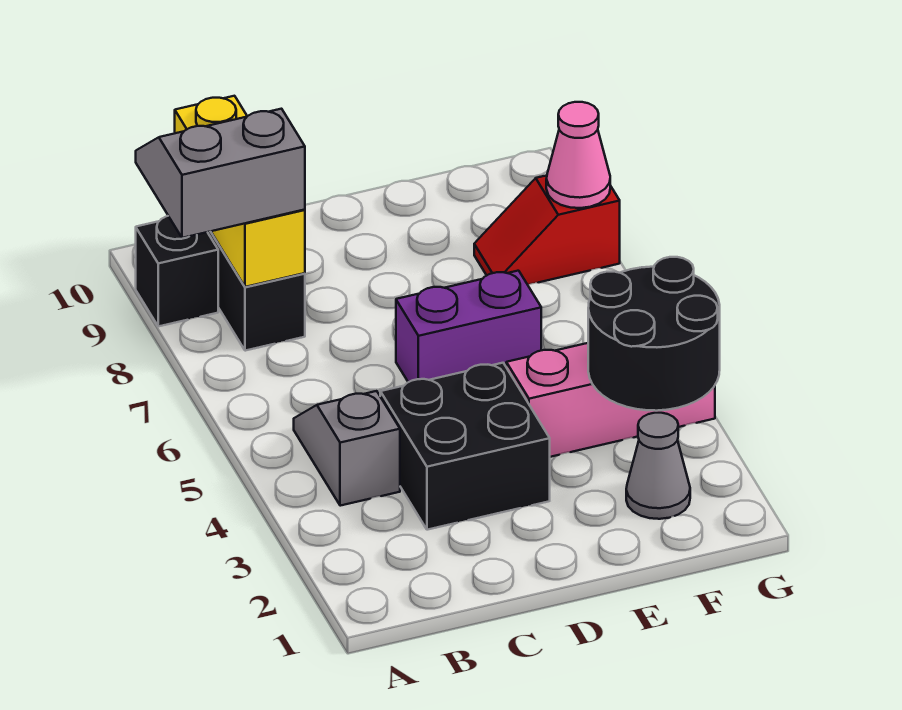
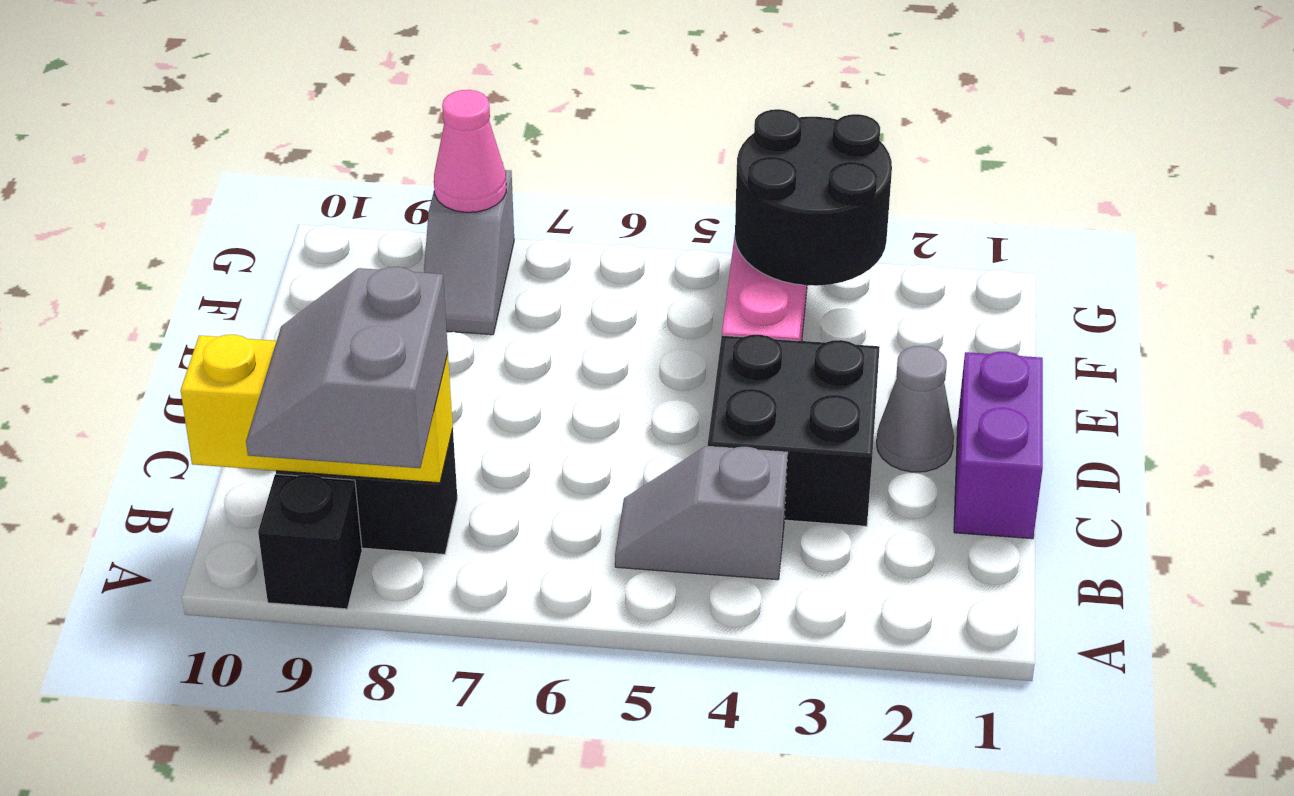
purple 1x2 brick [396,271,541,382] -> purple 1x2 brick moved to [954,352,1043,539]
grey 1x1 cone [626,413,690,519] -> grey 1x1 cone moved to [876,346,954,472]
red 1x2 slope [474,175,620,285] -> grey 1x2 slope [424,170,514,335]

